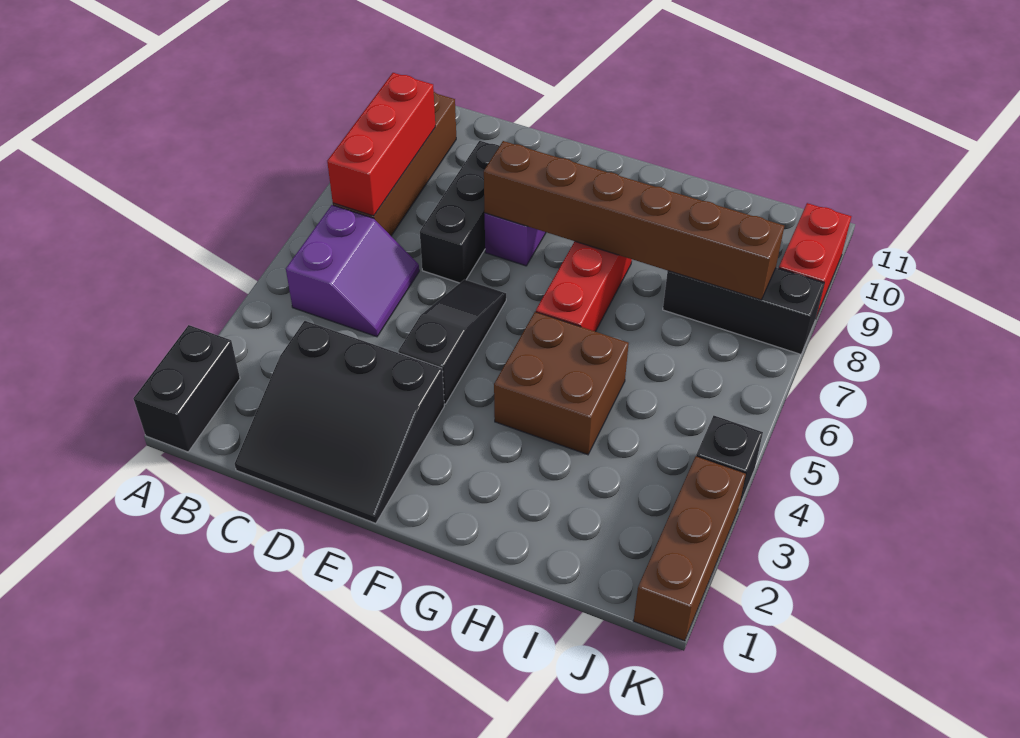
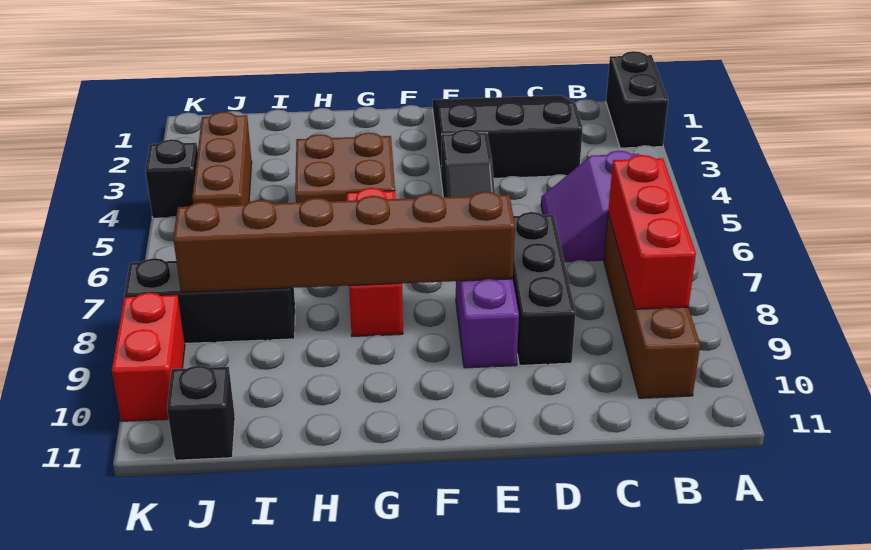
none -> black 1x1 brick [167,365,235,460]
brown 1x3 brick [634,456,746,641] -> brown 1x3 brick moved to [192,112,252,206]

